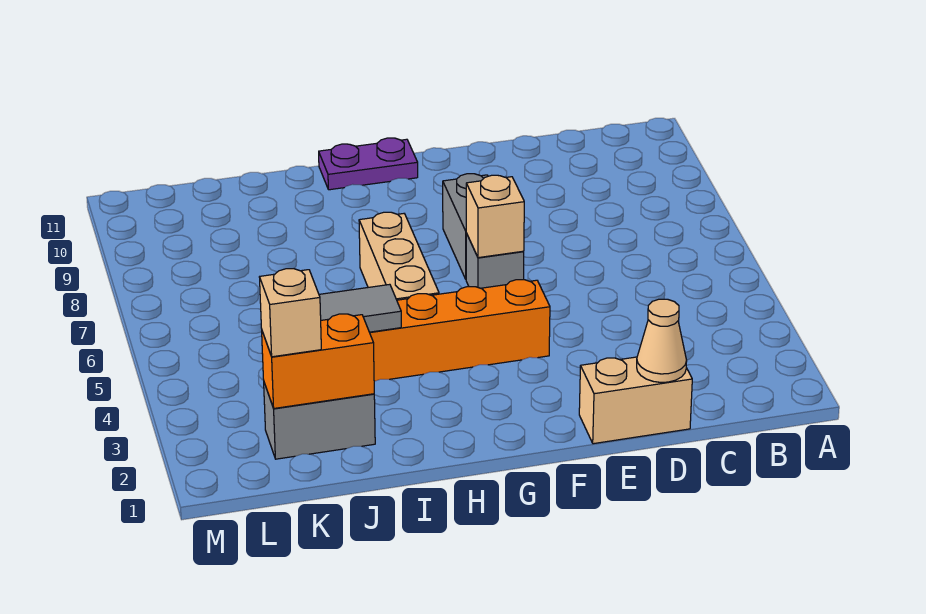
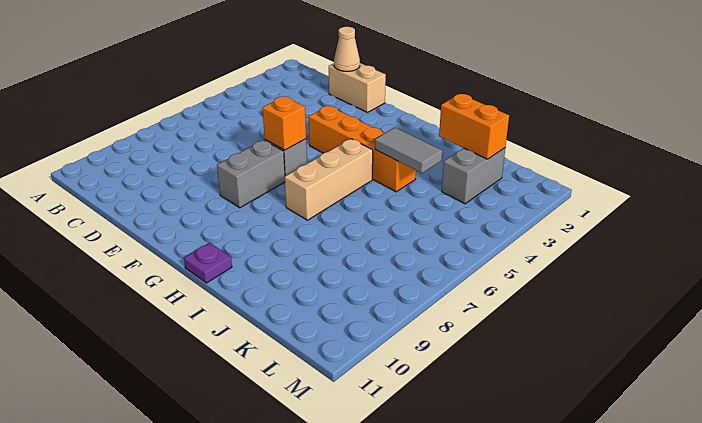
tan 1x1 brick [466,175,524,258] -> orange 1x1 brick [262,97,306,150]
purple 1x2 plate [319,138,418,190] -> purple 1x1 plate [184,243,232,283]
grey 1x2 brick [264,383,375,459] -> grey 1x2 brick turned to [442,148,505,204]
tan 1x1 brick [260,269,321,357] -> none

